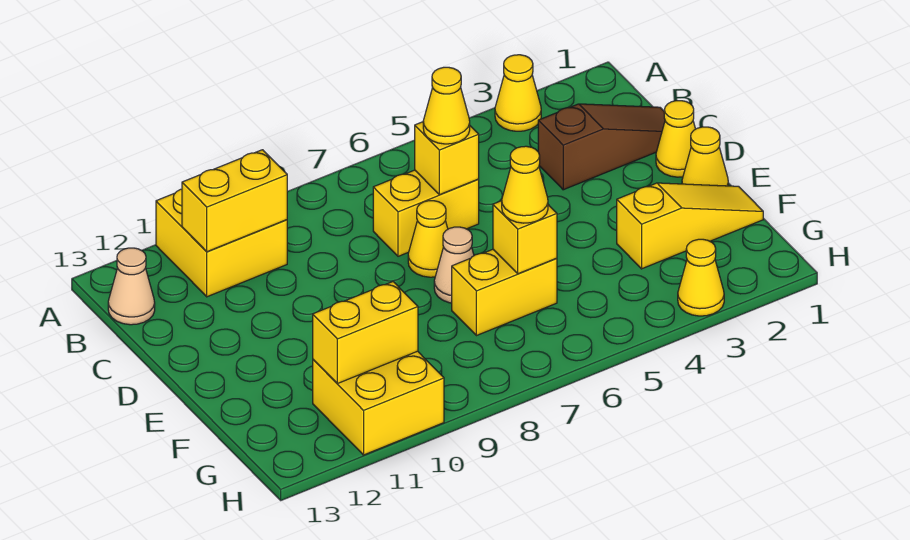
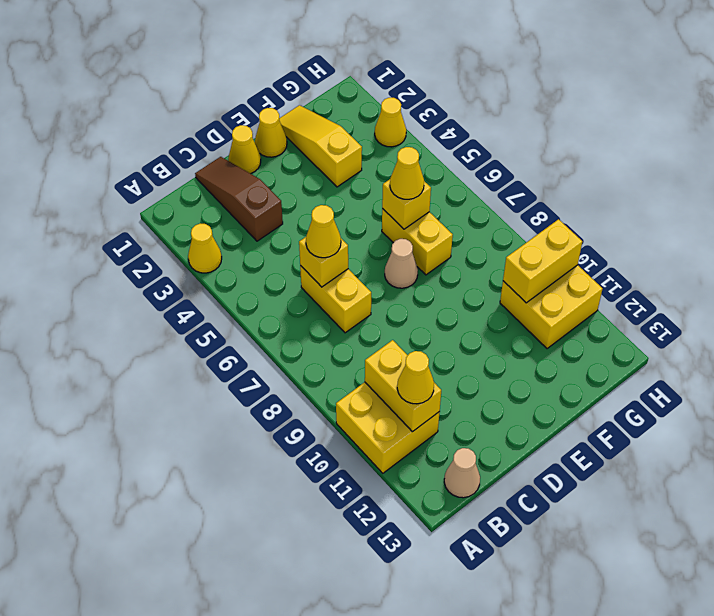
yellow 1x1 cone [408,201,448,277] -> yellow 1x1 cone moved to [397,351,434,404]
yellow 1x2 brick [313,282,418,384] -> yellow 1x2 brick turned to [503,219,582,303]

